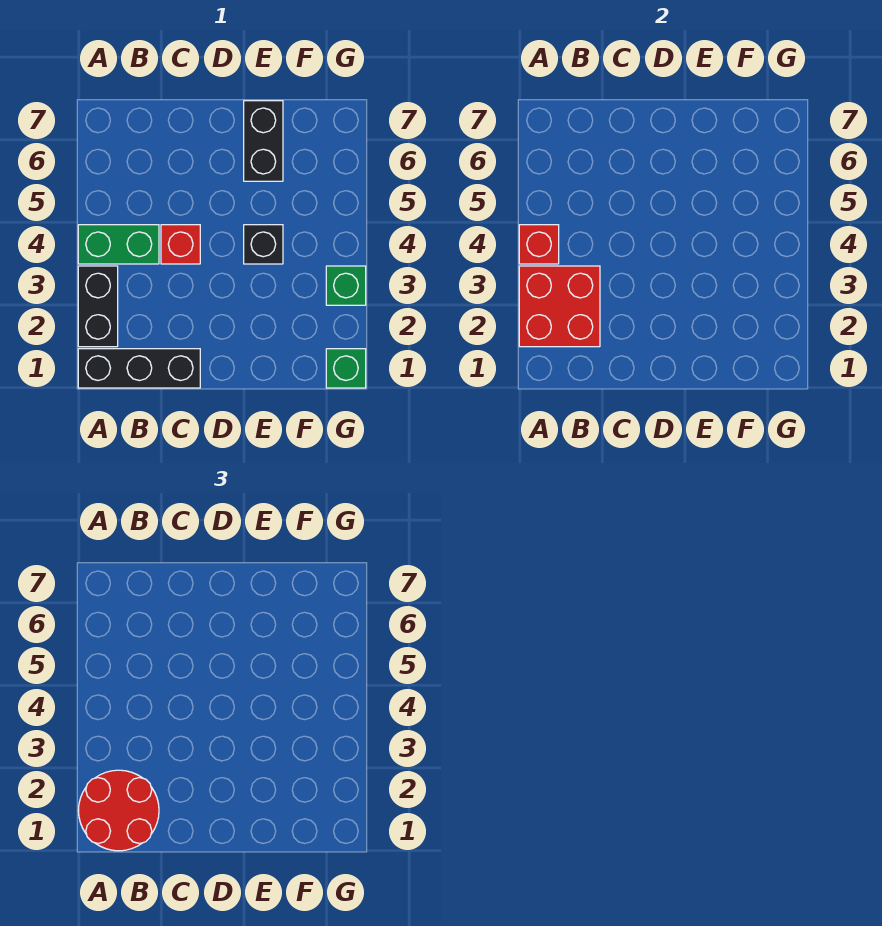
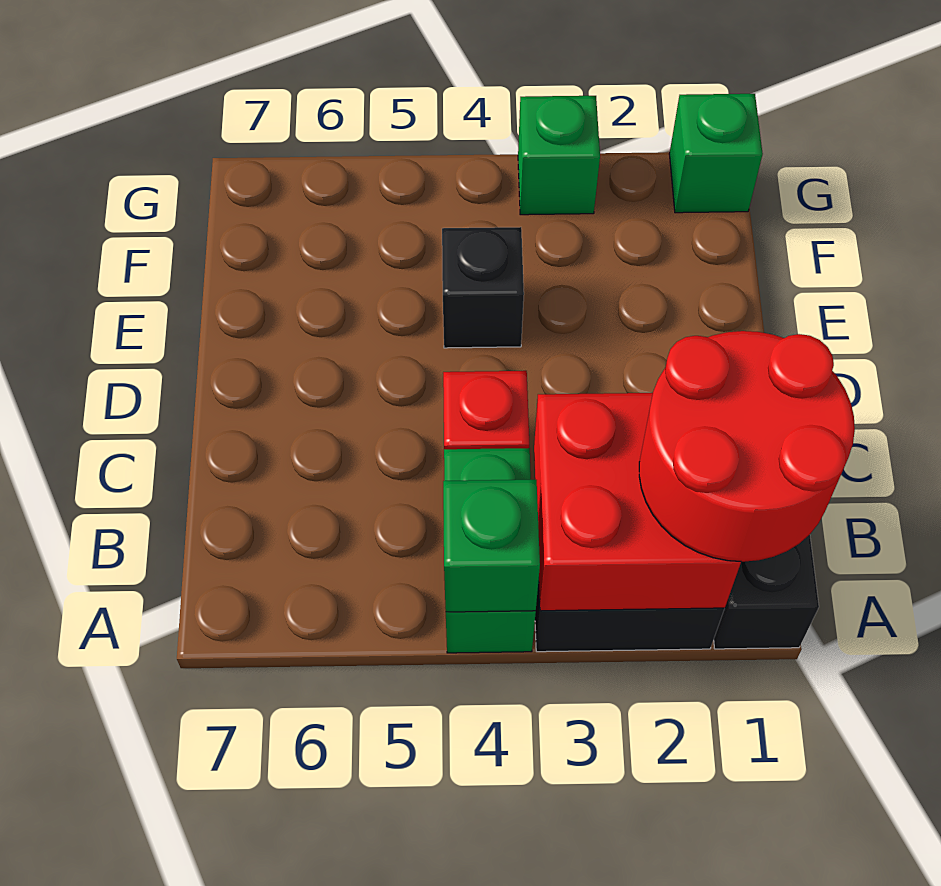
red 1x1 brick [519,225,559,264] -> green 1x1 brick [443,480,540,612]
black 1x2 brick [244,101,283,181] -> none

